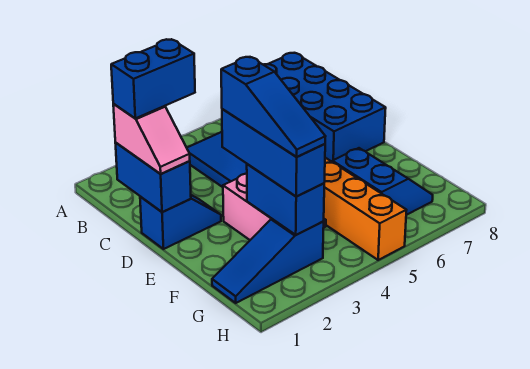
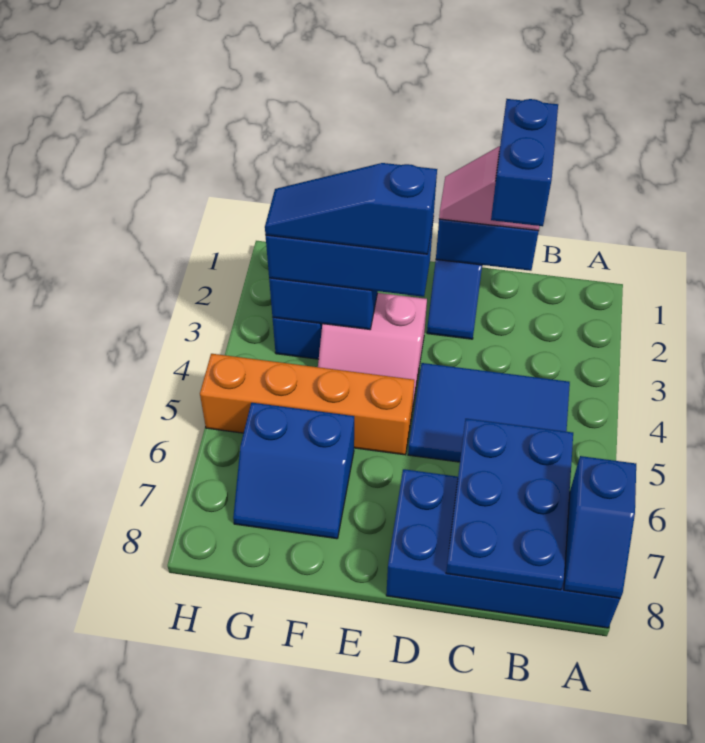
none -> blue 1x2 slope [564,456,636,598]
none -> blue 2x3 plate [446,419,573,590]

